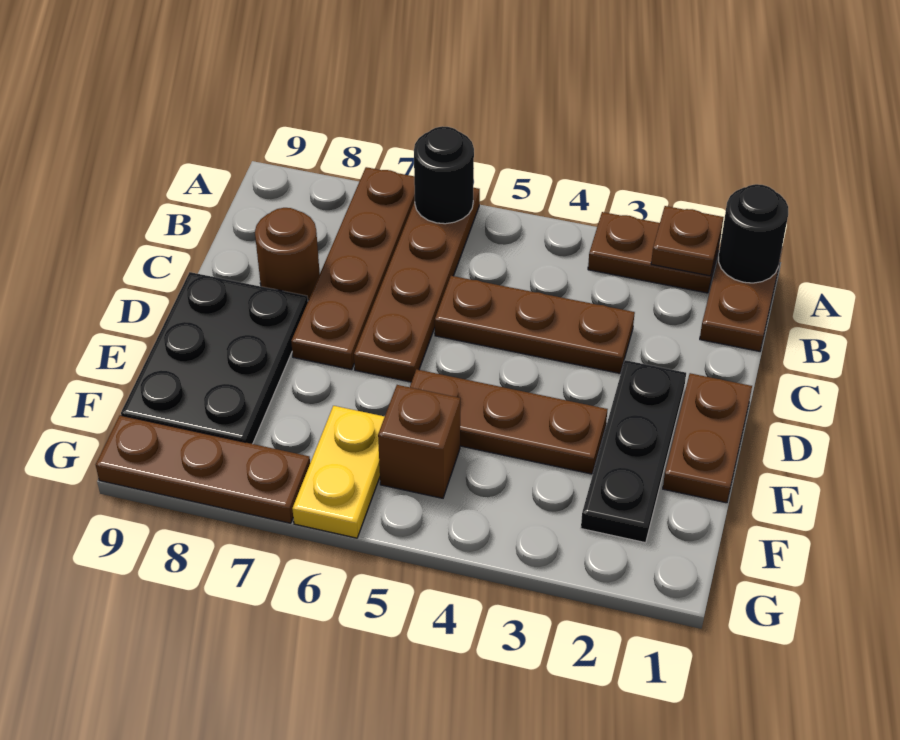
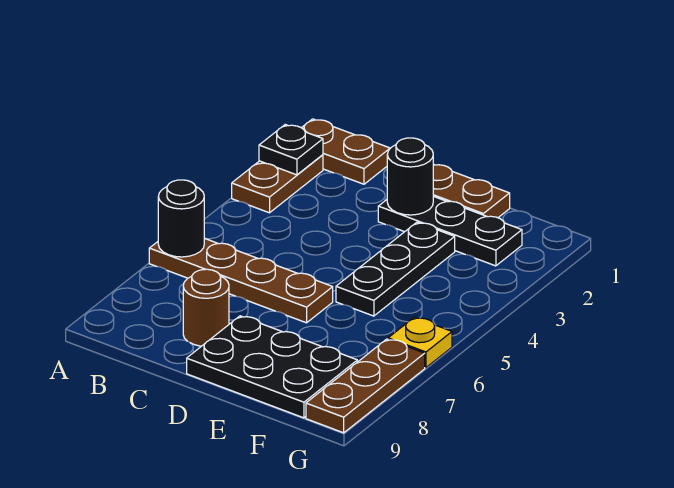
black 1x1 round brick [719,184,788,283] -> black 1x1 round brick moved to [387,138,433,215]
brown 1x1 plate [651,206,724,276] -> black 1x1 plate [259,125,323,175]
brown 1x4 plate [291,167,415,370] -> none
brown 1x3 plate [435,276,635,373] -> none
brown 1x3 plate [410,369,608,474] -> black 1x3 plate [336,222,455,316]
brown 1x1 brick [378,385,460,498] -> none
yellow 1x2 plate [292,406,385,538] -> yellow 1x1 plate [388,317,452,368]

